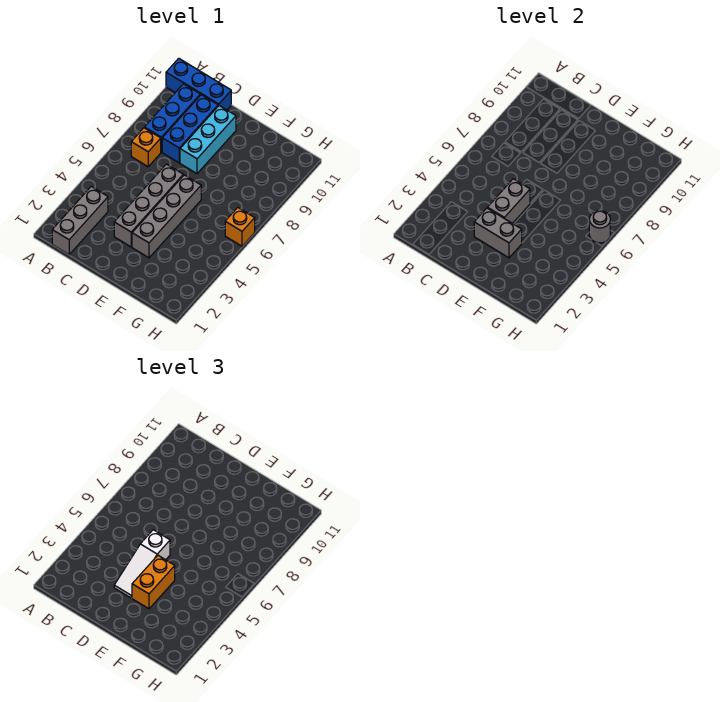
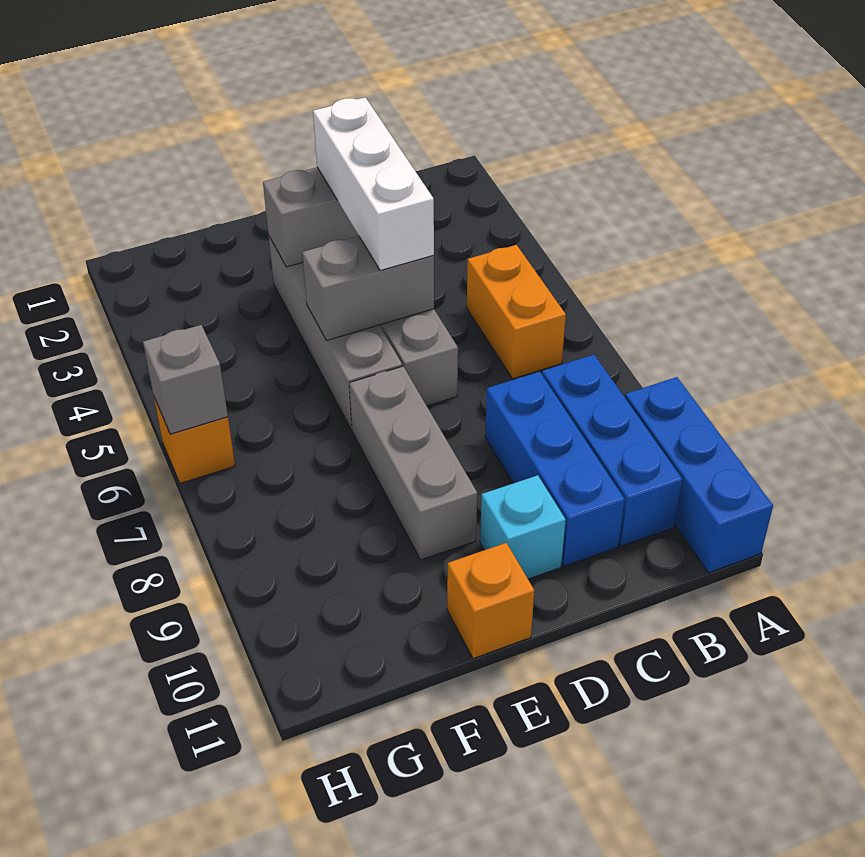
blue 1x3 brick [166,58,231,110] -> blue 1x3 brick turned to [625,377,773,573]
grey 1x3 brick [52,187,108,255] -> grey 1x3 brick moved to [349,366,477,560]
orange 1x1 brick [131,128,161,167] -> orange 1x1 brick moved to [447,543,534,659]
white 1x3 slope [114,530,170,598] -> white 1x3 brick [313,97,434,271]
grey 1x2 brick [487,179,530,224] -> grey 1x2 brick turned to [302,236,434,341]
cyan 1x3 brick [180,106,236,174] -> cyan 1x1 brick [480,475,566,579]
orange 1x2 brick [132,555,175,609] -> orange 1x2 brick moved to [467,245,566,379]
grey 1x1 round brick [589,211,610,243] -> grey 1x1 brick [143,325,228,434]

